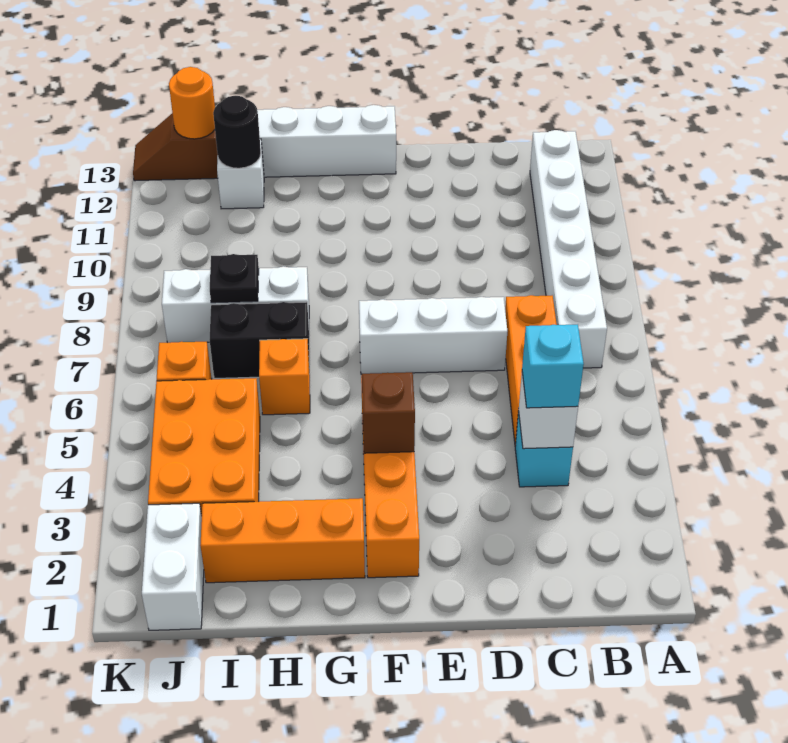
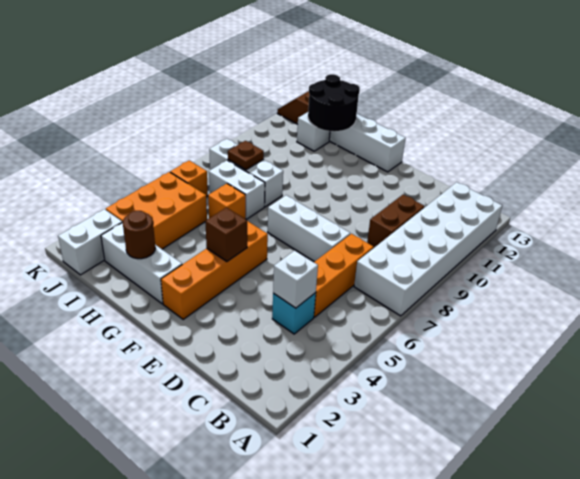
white 1x6 brick [530,130,607,368] -> white 2x6 brick [354,182,502,316]
cyan 1x1 brick [522,325,584,408] -> none
none -> brown 1x2 brick [367,194,425,248]
orange 1x3 brick [200,498,365,583] -> white 1x3 brick [101,222,182,304]
none -> brown 1x1 round brick [123,211,155,259]
black 1x2 brick [210,302,310,378] -> white 1x2 brick [209,160,265,219]
black 1x1 plate [210,254,259,303] -> brown 1x1 plate [228,141,264,170]
black 1x1 round brick [213,96,261,168] -> black 2x2 round brick [308,74,360,131]
orange 1x1 round brick [169,67,215,139] -> none

